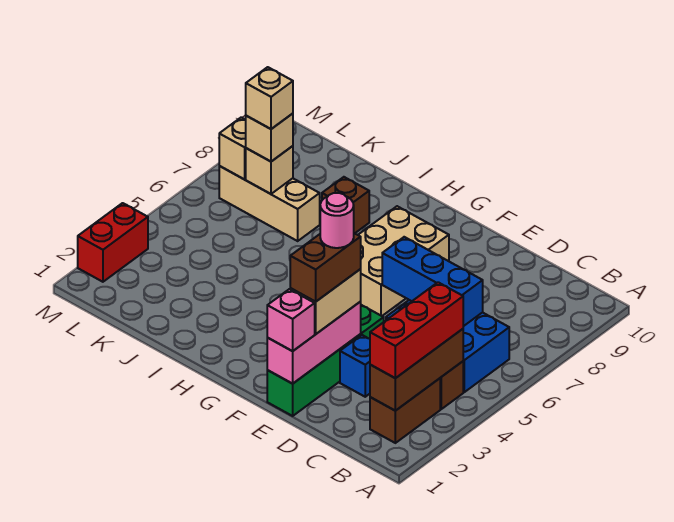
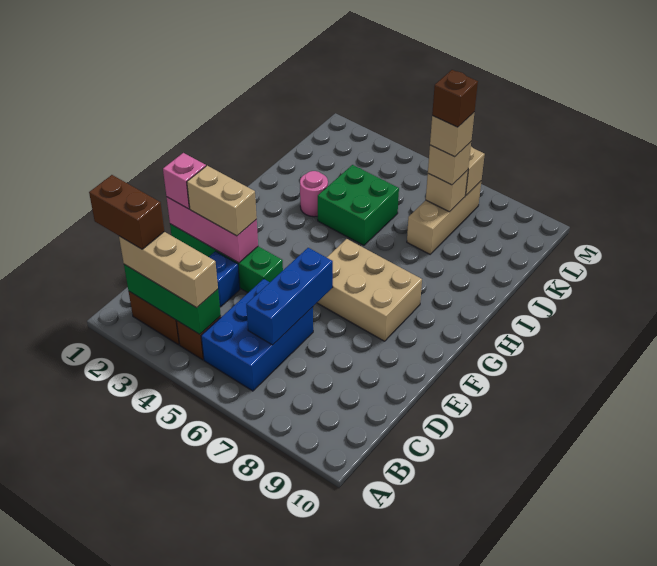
brown 1x3 brick [370,329,463,411] -> green 1x3 brick [124,264,221,334]
red 1x3 brick [370,282,463,378] -> tan 1x3 brick [119,232,218,308]
brown 1x2 brick [290,233,361,302] -> brown 1x2 brick moved to [89,175,164,249]
pink 1x1 round brick [320,193,354,248] -> pink 1x1 round brick moved to [300,171,328,217]
none -> green 2x2 brick [318,165,399,246]
brown 1x1 brick [322,177,369,233] -> brown 1x1 brick moved to [432,70,478,127]
red 1x2 brick [78,203,148,282] -> none

